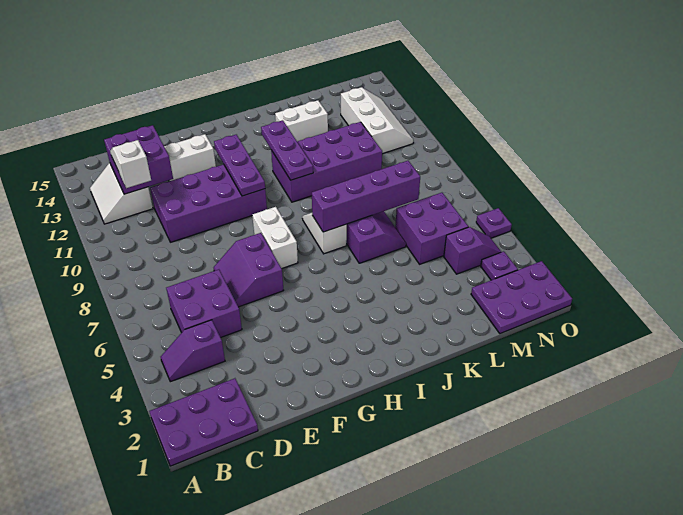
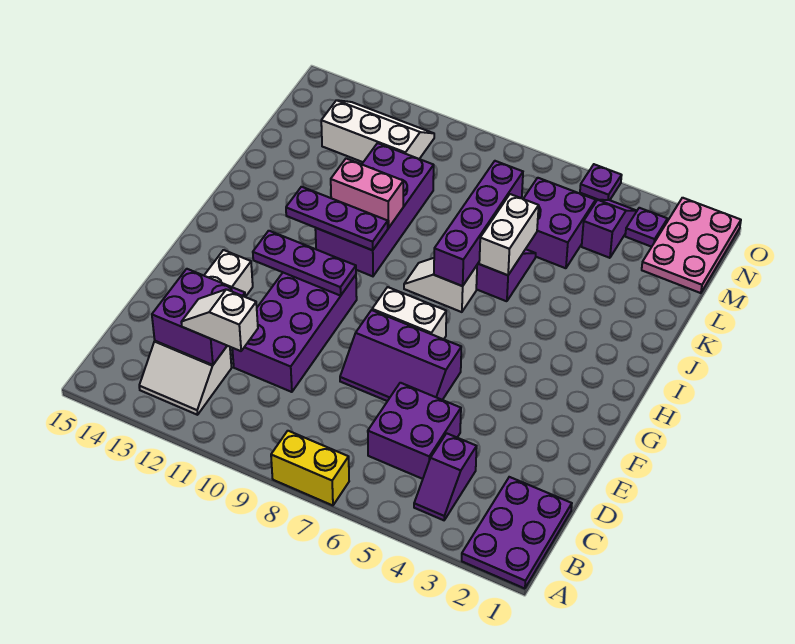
none -> yellow 1x2 brick [271,431,349,505]
purple 2x2 slope [214,233,284,307] -> purple 2x3 slope [340,310,461,401]
none -> pink 1x2 brick [331,159,403,228]
white 1x2 brick [275,100,328,141] -> white 1x2 brick moved to [479,194,539,275]
purple 2x3 plate [471,261,572,334] -> pink 2x3 plate [642,198,741,293]

